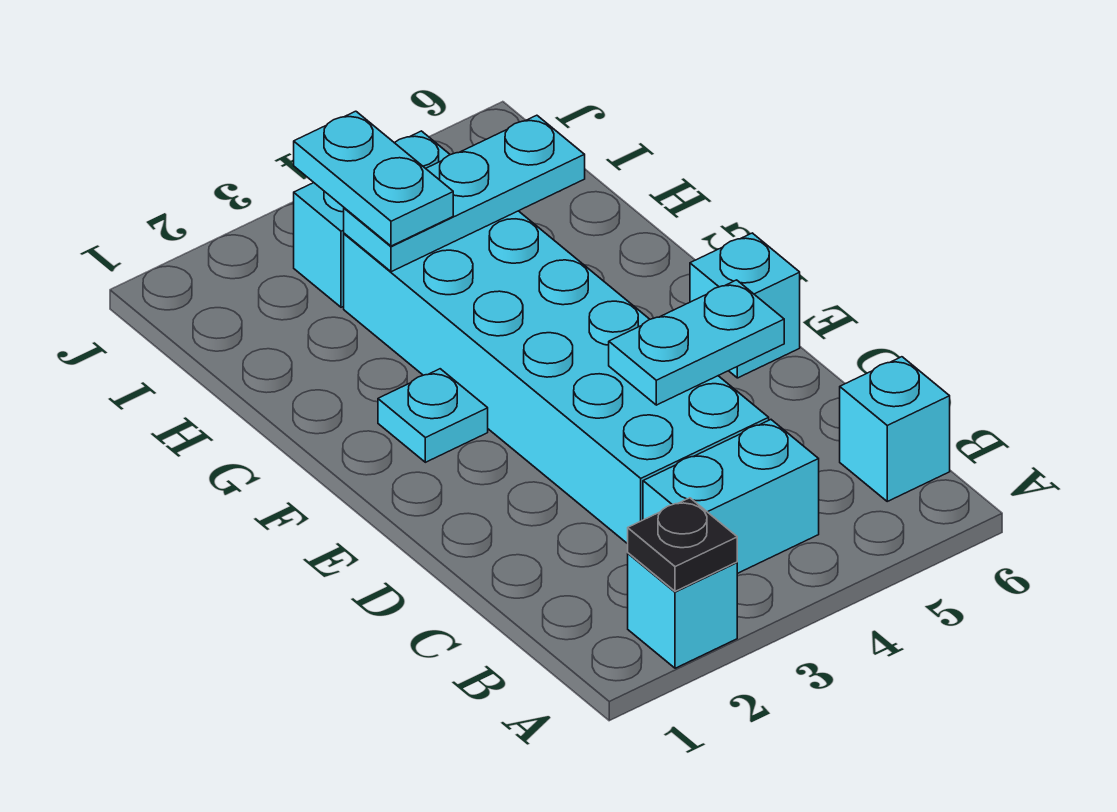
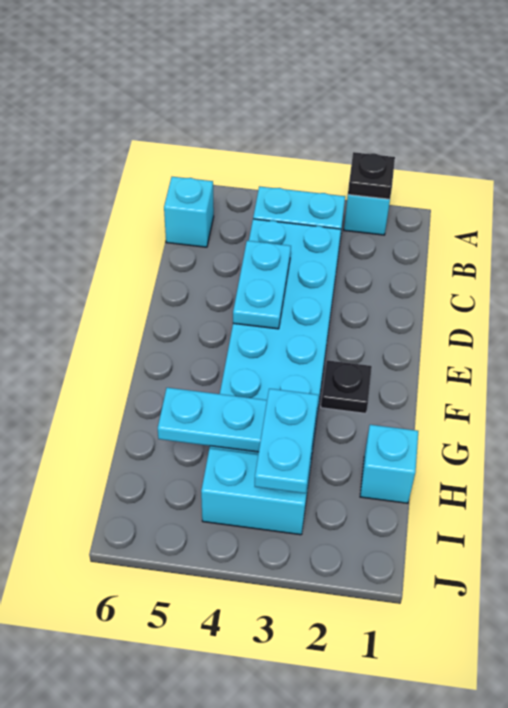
cyan 1x2 plate [609,280,784,405] -> cyan 1x2 plate turned to [233,241,291,329]
cyan 1x1 brick [690,233,800,378] -> cyan 1x1 brick moved to [360,425,418,503]
cyan 1x1 plate [378,369,488,462] -> black 1x1 plate [321,360,372,413]

